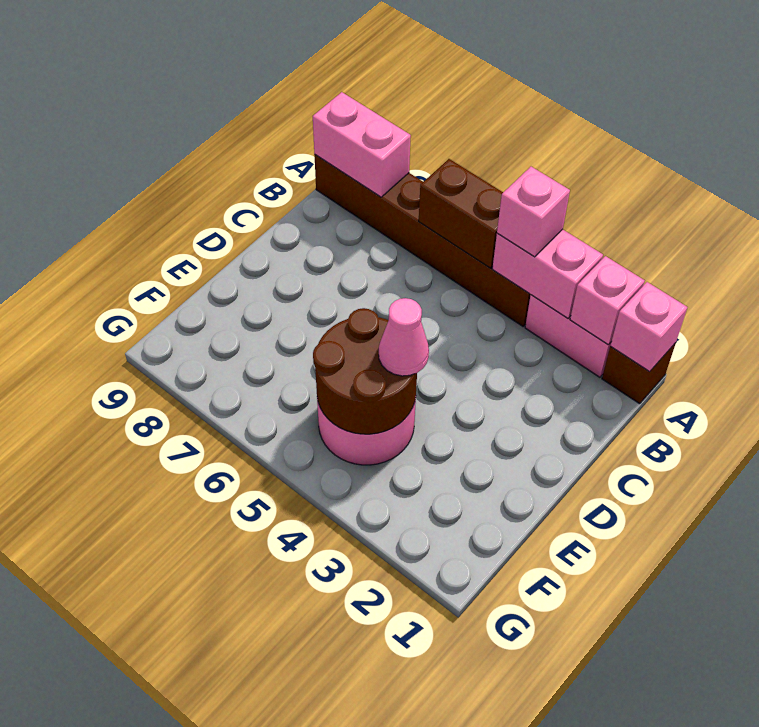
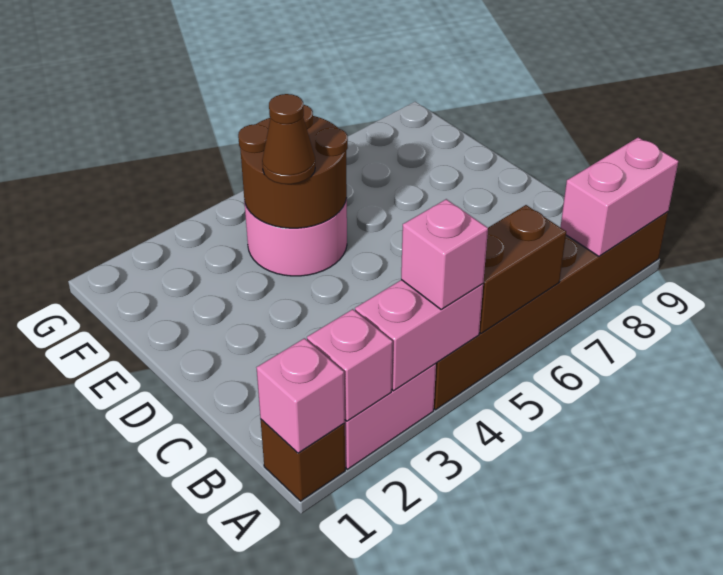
pink 1x1 cone [379,298,429,376] -> brown 1x1 cone [262,94,315,184]

